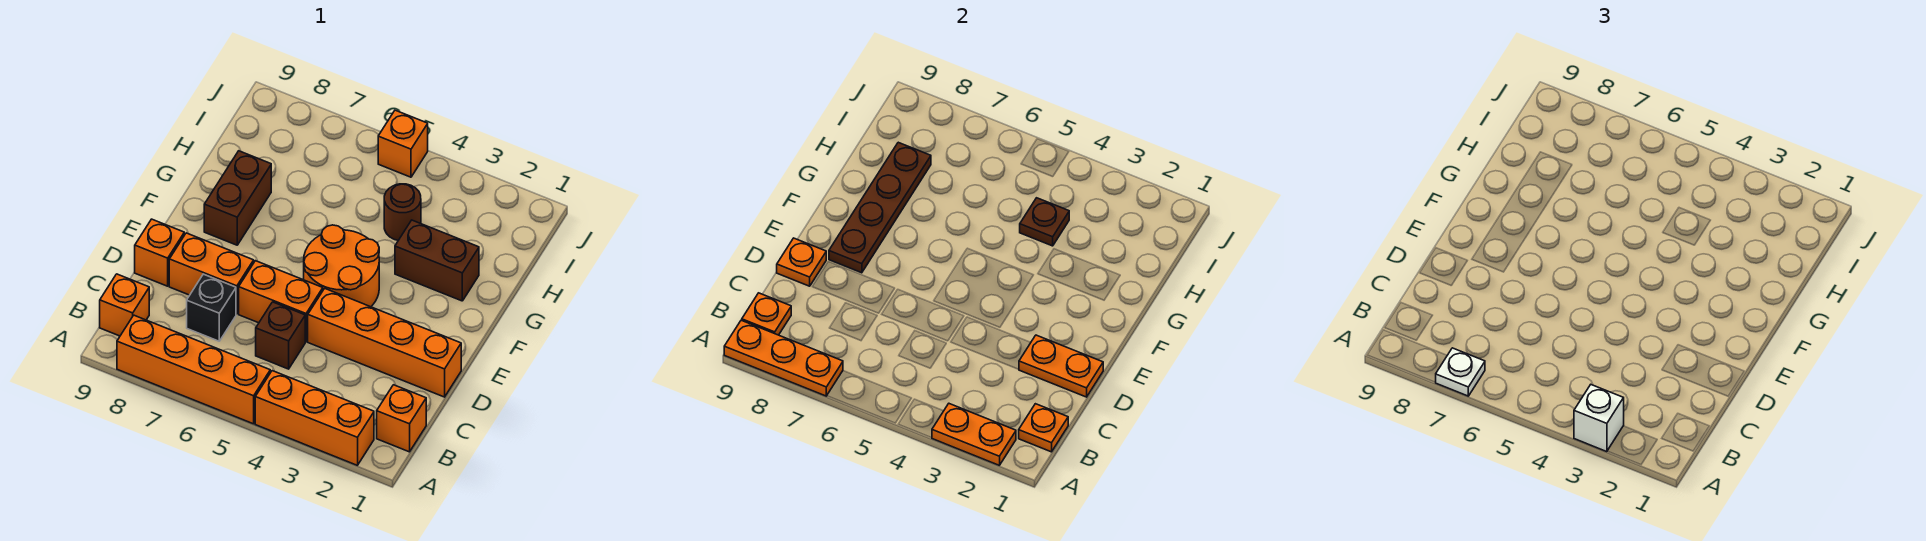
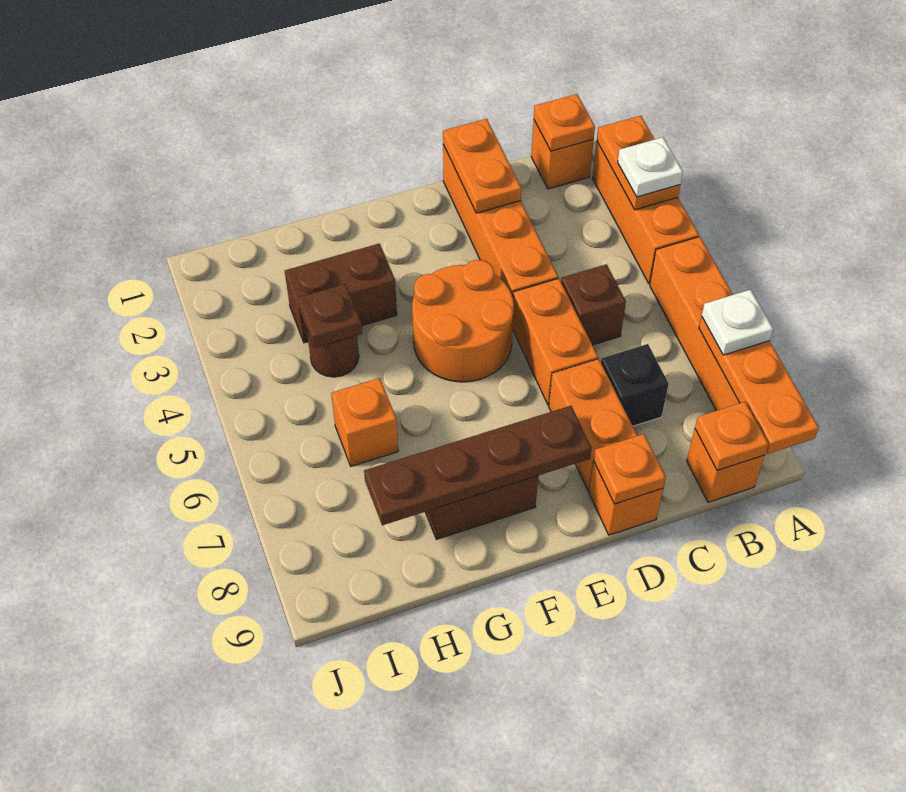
white 1x1 brick [1574,385,1624,452] -> white 1x1 plate [618,137,683,197]
brown 1x2 brick [395,220,479,301] -> brown 1x2 brick turned to [285,244,397,343]
orange 1x1 brick [378,110,428,177] -> orange 1x1 brick moved to [331,378,398,466]

